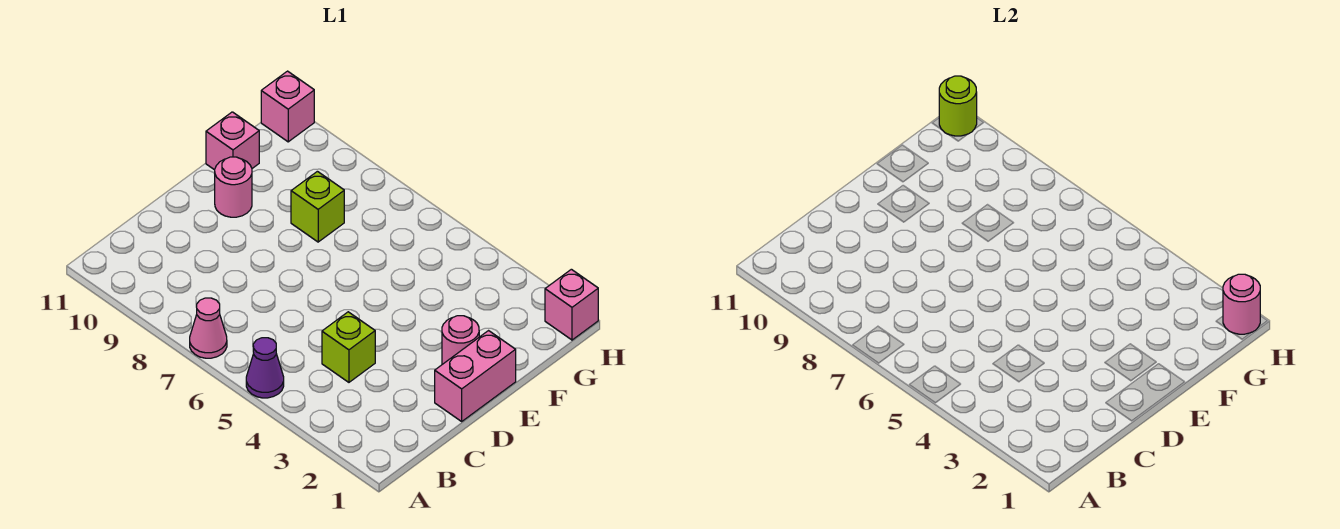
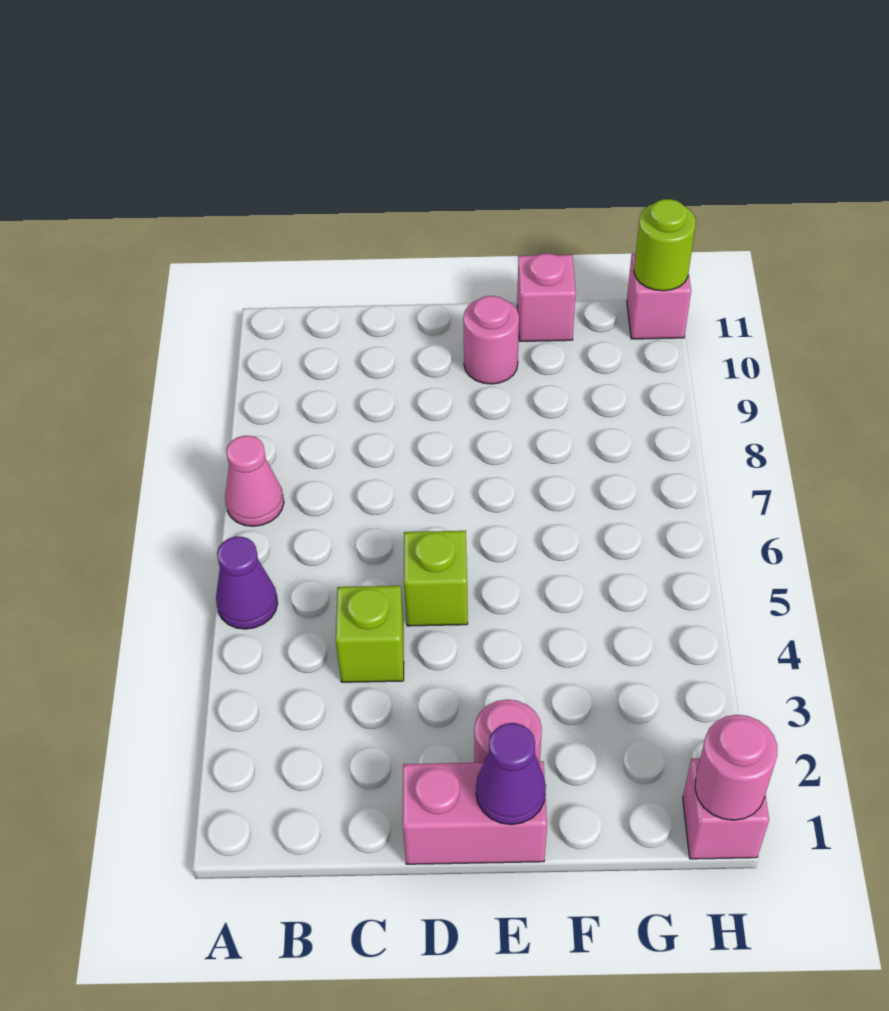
none -> purple 1x1 cone [476,723,546,825]
lime 1x1 brick [291,171,344,242] -> lime 1x1 brick moved to [404,531,468,626]

